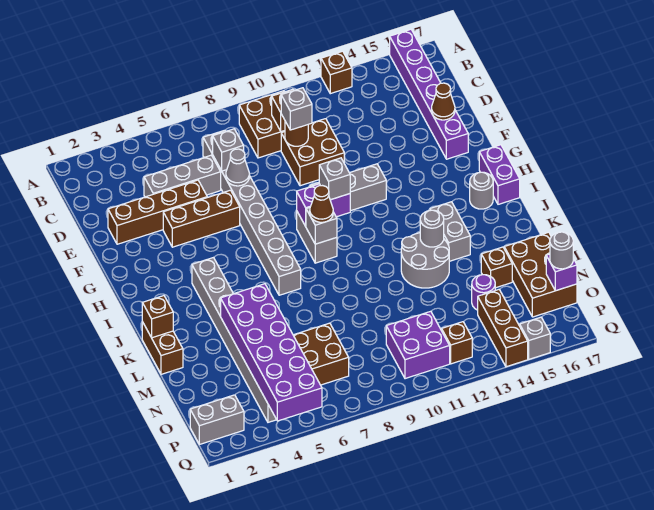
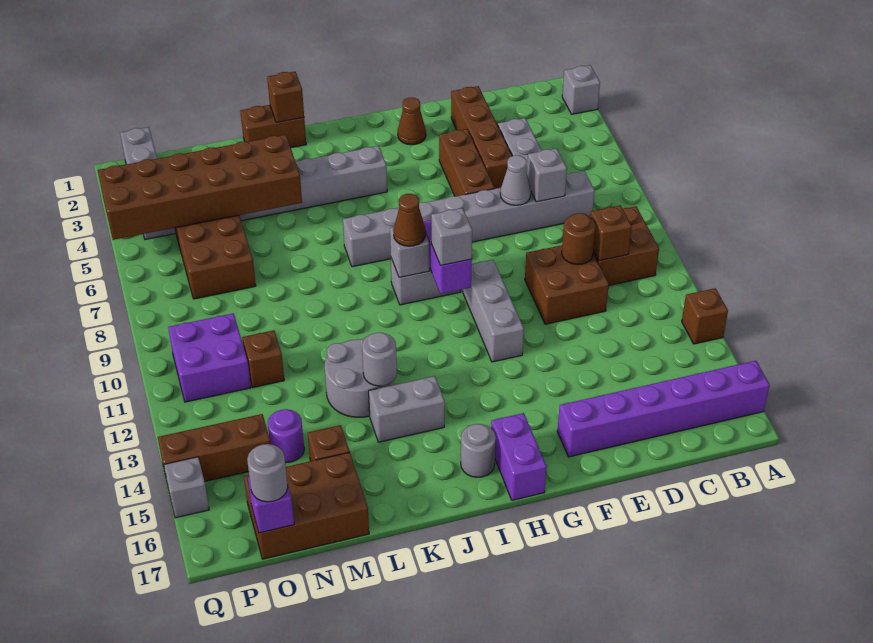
grey 1x1 brick [281,88,312,130] -> grey 1x1 brick moved to [562,65,600,114]
brown 1x1 cone [432,83,455,120] -> brown 1x1 cone moved to [398,98,426,145]
purple 1x2 brick [479,145,520,204] -> purple 1x2 brick turned to [491,413,547,500]
purple 2x6 brick [221,284,322,421] -> brown 2x6 brick [98,135,302,240]
brown 1x1 brick [442,322,472,364] -> brown 1x1 brick moved to [242,330,284,387]

